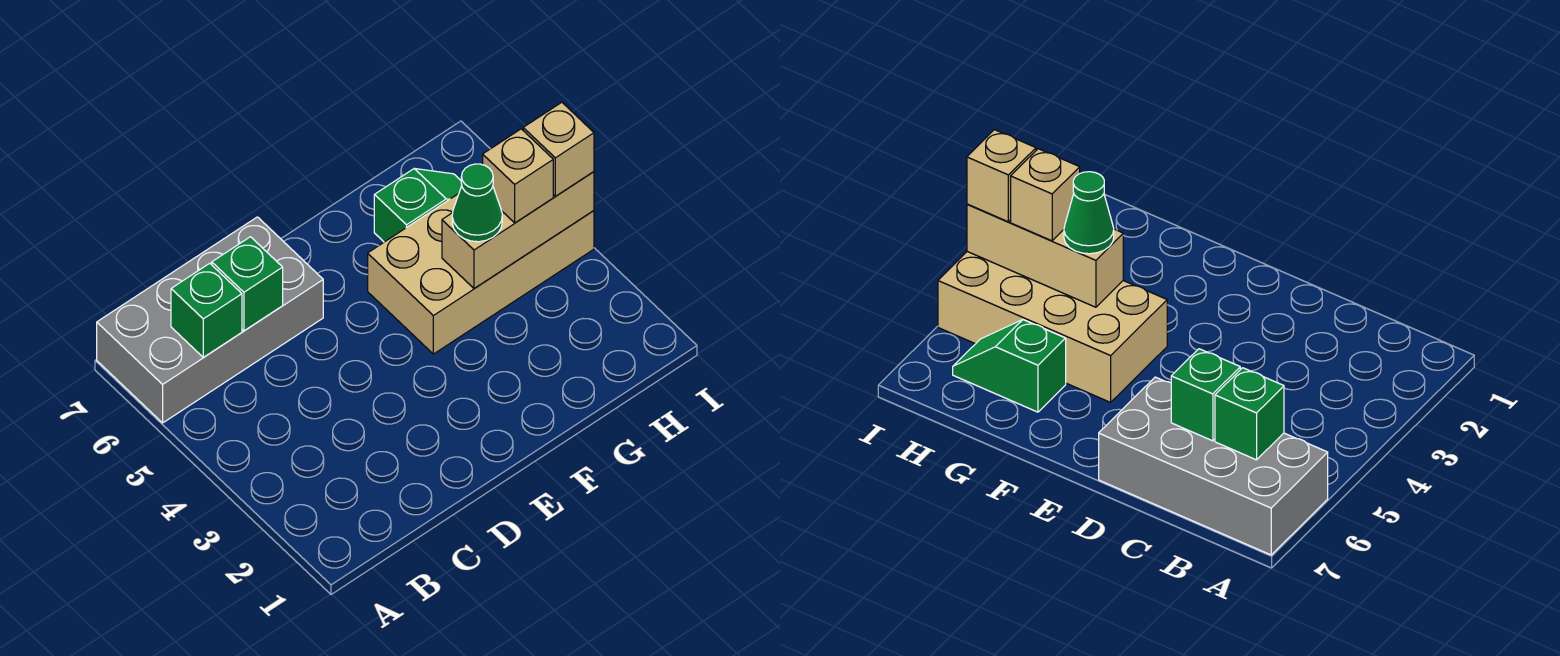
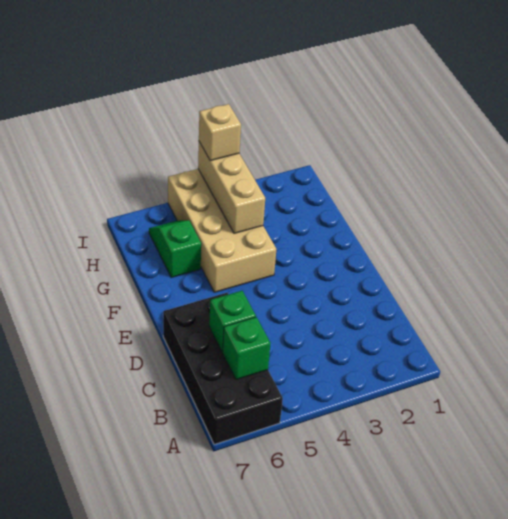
grey 2x4 brick [97,217,323,423] -> black 2x4 brick [163,293,283,445]
green 1x1 cone [452,164,502,242] -> none
tan 1x1 brick [483,129,553,223] -> none

